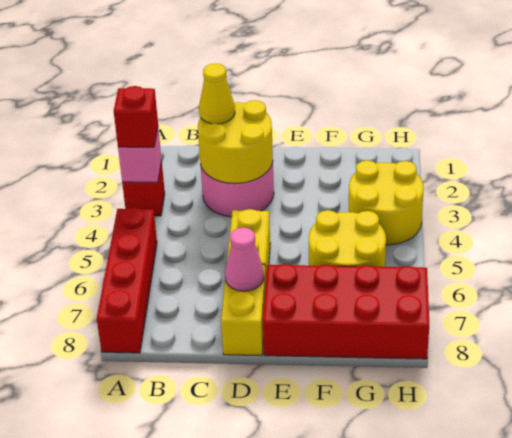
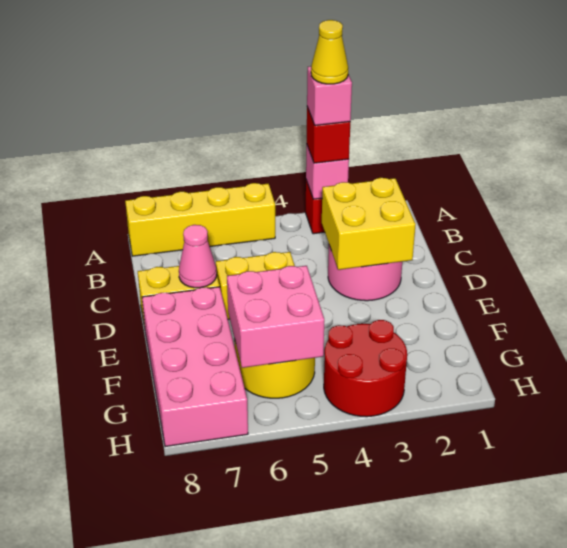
none -> pink 1x1 brick [307,66,352,125]
red 1x4 brick [97,208,157,353] -> yellow 1x4 brick [125,183,275,256]
yellow 2x2 round brick [198,100,273,184] -> yellow 2x2 brick [322,178,416,270]
yellow 1x1 cone [199,63,235,124] -> yellow 1x1 cone moved to [311,20,348,84]
red 2x4 brick [263,264,429,359] -> pink 2x4 brick [142,287,248,447]
none -> pink 2x2 brick [227,266,324,368]
yellow 2x2 round brick [349,160,424,245] -> red 2x2 round brick [324,320,407,417]

